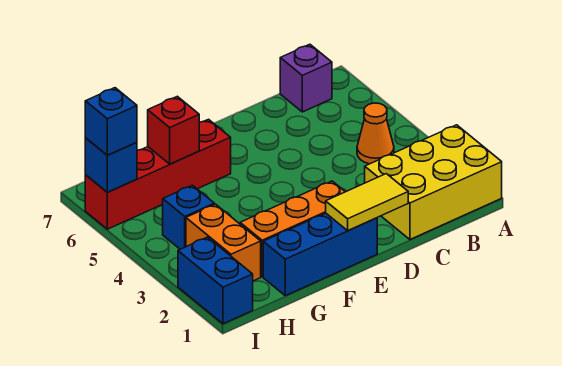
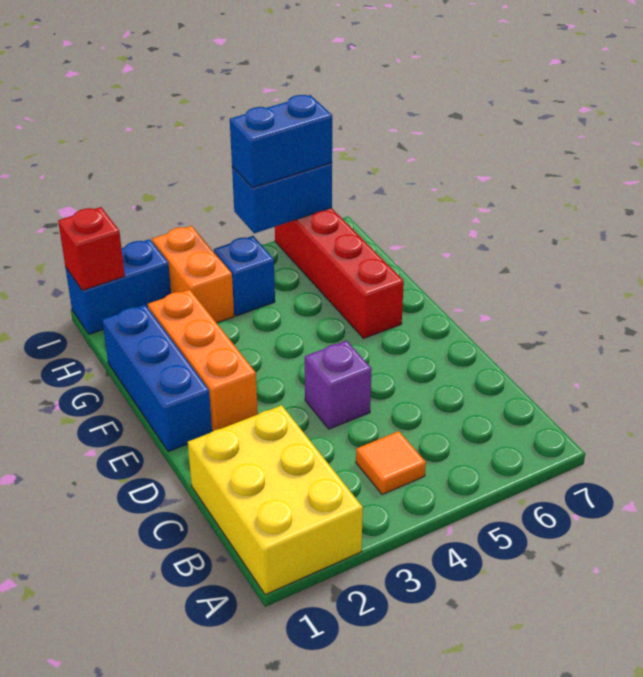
orange 1x1 cone [357,103,394,164] -> orange 1x1 tile [356,431,426,495]
purple 1x1 brick [280,44,332,112] -> purple 1x1 brick moved to [305,341,372,429]
yellow 1x2 tile [326,174,408,231] -> none
red 1x1 brick [148,96,199,164] -> red 1x1 brick moved to [58,207,125,290]
orange 1x2 brick [186,204,261,281] -> orange 1x2 brick turned to [152,226,234,323]
blue 1x1 brick [85,138,137,192] -> blue 1x2 brick [232,163,332,233]
blue 1x1 brick [85,88,137,155] -> blue 1x2 brick [230,95,332,188]

